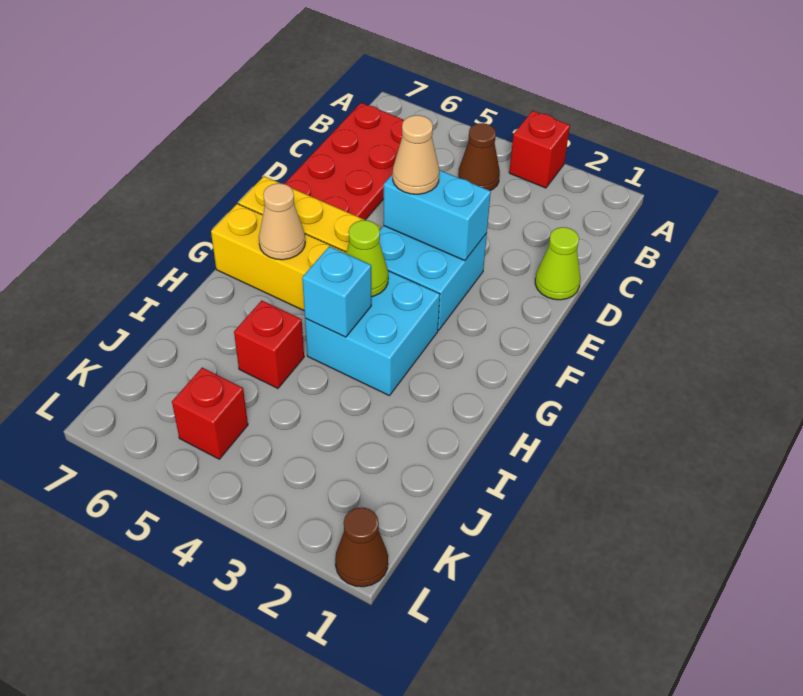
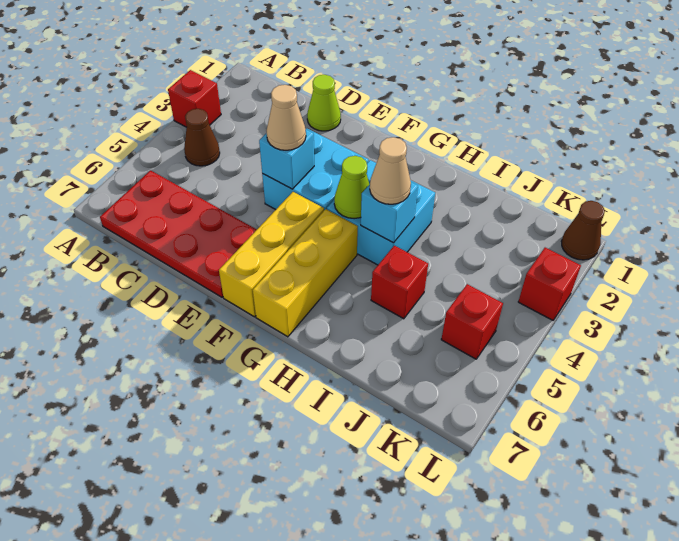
cyan 1x2 brick [383,170,491,261] -> cyan 1x1 brick [259,129,314,189]
tan 1x1 cone [259,183,305,260] -> tan 1x1 cone moved to [370,137,411,204]
none -> red 1x1 brick [518,248,581,320]

